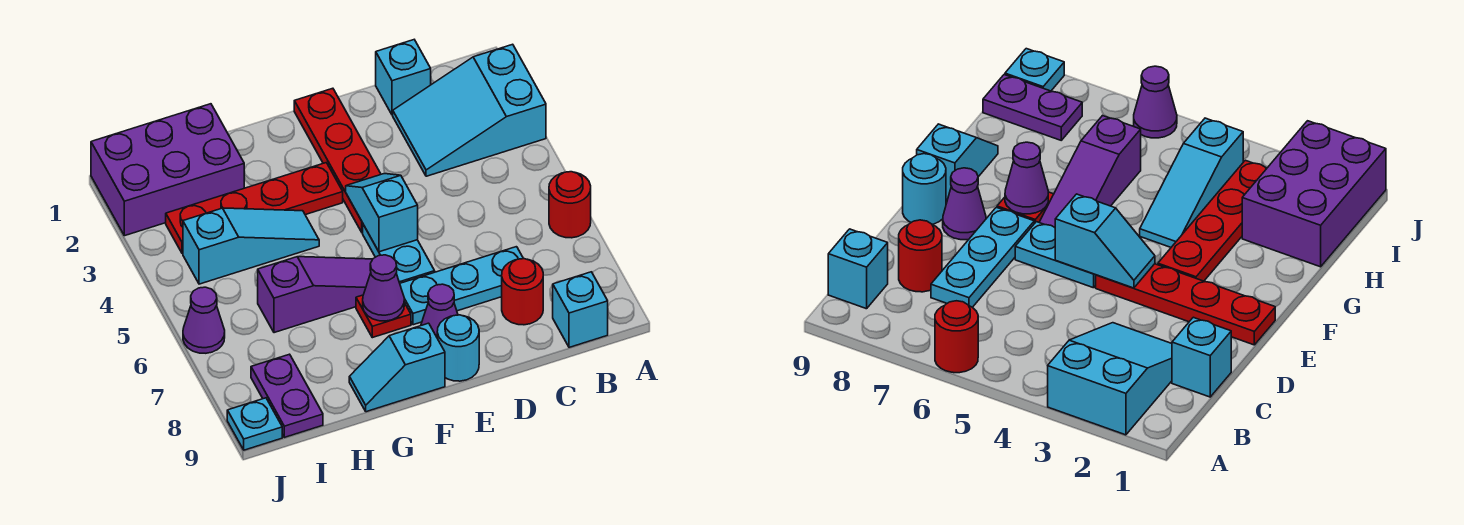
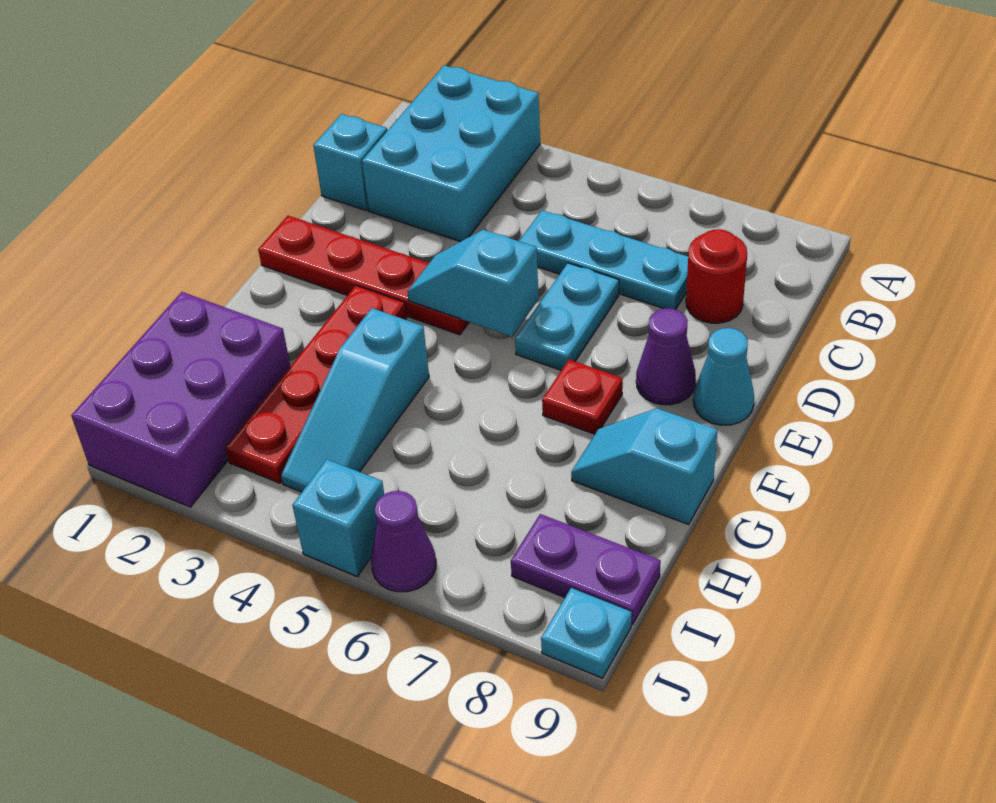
cyan 2x3 slope [393,44,546,176] -> cyan 2x3 brick [362,65,540,242]
red 1x1 round brick [549,172,591,238] -> none
cyan 1x1 brick [553,272,608,347] -> cyan 1x1 brick moved to [292,459,384,576]
cyan 1x3 plate [400,247,523,325] -> cyan 1x3 plate turned to [519,210,688,310]
cyan 1x2 plate [363,225,435,283] -> cyan 1x2 plate turned to [515,263,619,370]
cyan 1x1 round brick [437,315,479,381] -> cyan 1x1 cone [693,328,754,425]
purple 1x3 slope [258,257,373,333] -> none
purple 1x1 cone [363,255,404,321] -> none
cyan 1x2 slope [349,323,445,412] -> cyan 1x2 slope turned to [571,408,717,524]
cyan 1x3 slope [183,208,319,284] -> cyan 1x3 slope turned to [281,308,429,492]

